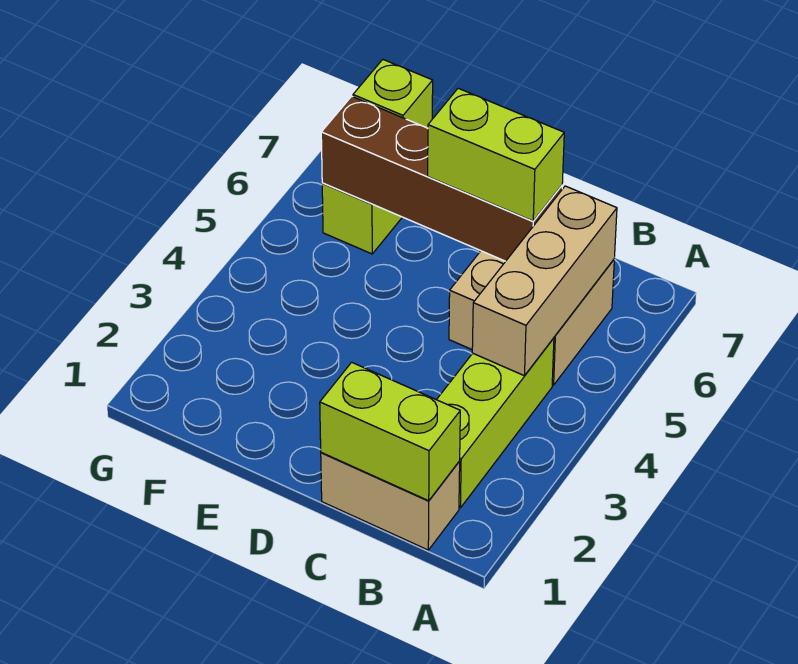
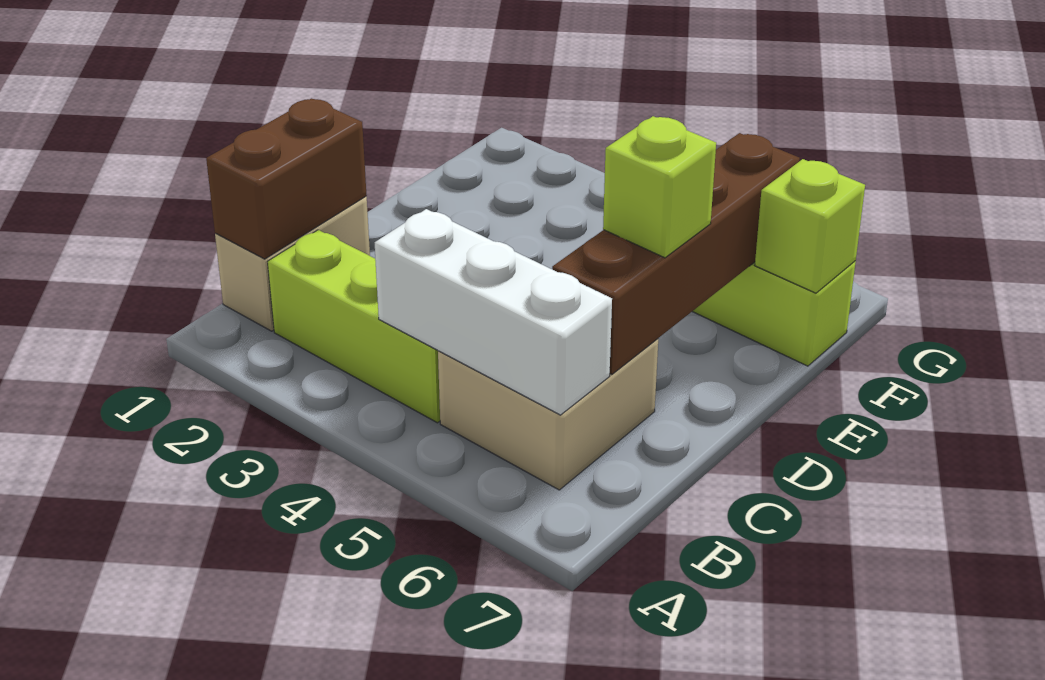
lime 1x2 brick [320,362,460,501] -> brown 1x2 brick [206,99,367,259]
tan 1x3 brick [472,186,617,376] -> white 1x3 brick [375,209,612,415]
lime 1x2 brick [428,88,564,221] -> lime 1x1 brick [603,116,716,258]

